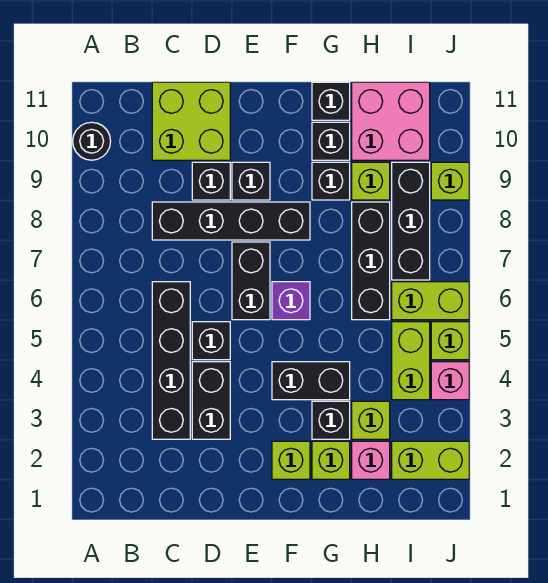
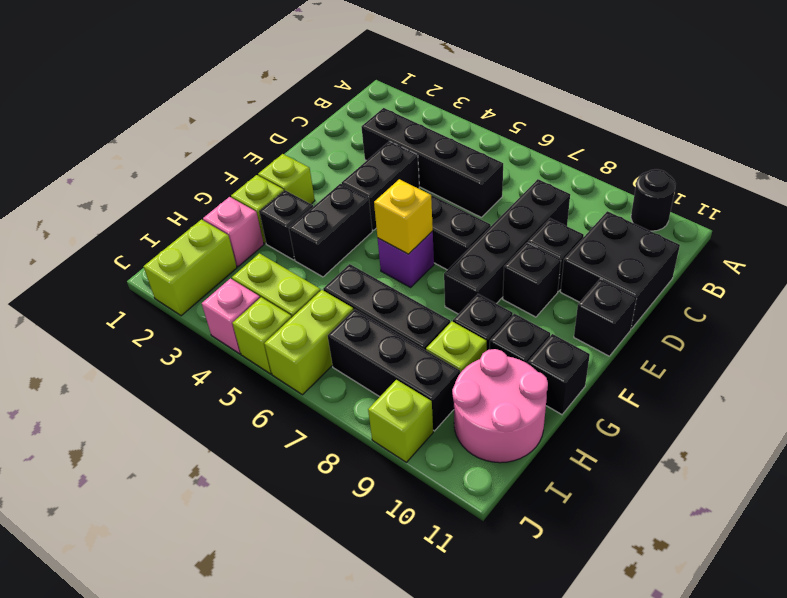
lime 2x2 brick [152,82,230,160] -> black 2x2 brick [561,211,680,329]
black 1x2 brick [192,362,230,439] -> black 1x2 brick turned to [342,141,419,230]
black 1x1 brick [192,322,230,360] -> black 1x1 brick moved to [574,279,637,356]
none -> yellow 1x1 brick [374,179,433,254]
lime 1x1 brick [352,401,390,439] -> none
pink 2x2 brick [352,82,430,160] -> pink 2x2 round brick [452,349,548,463]

